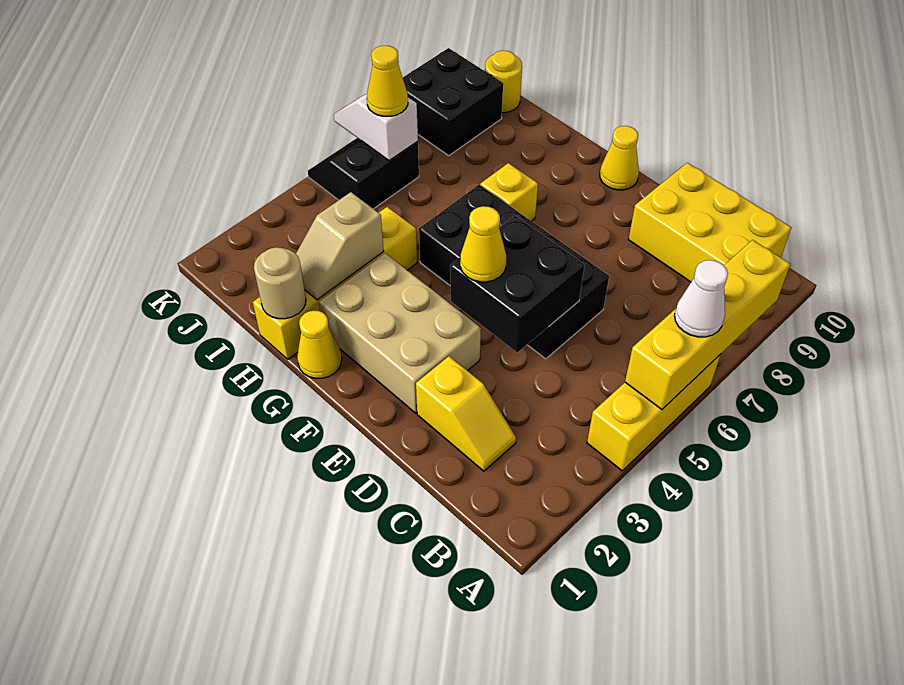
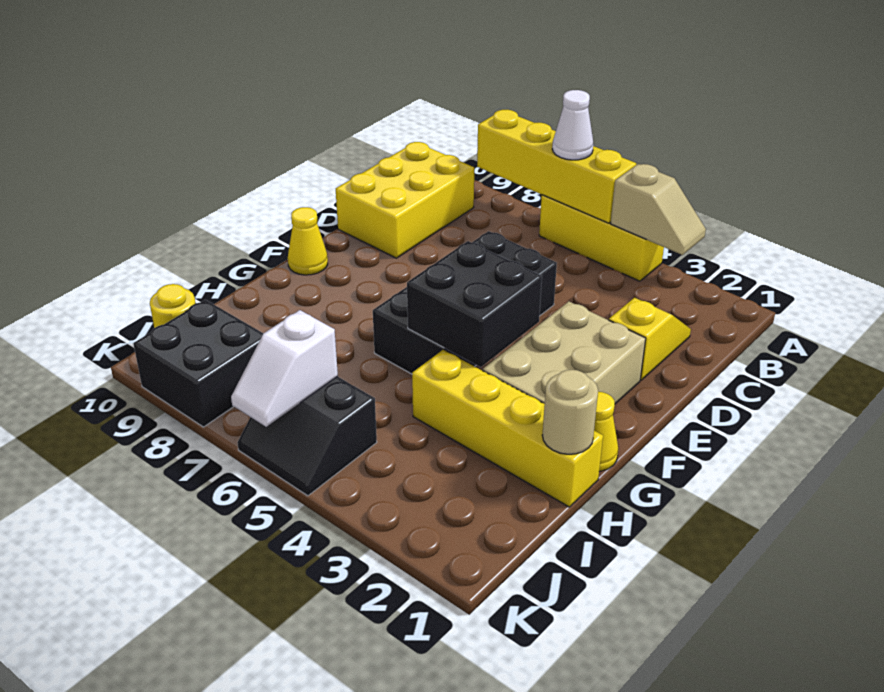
black 2x2 brick [450,216,584,352] -> black 2x2 brick moved to [407,241,542,367]
yellow 1x1 cone [460,206,507,282] -> none
yellow 1x1 brick [480,163,538,221] -> none
tan 1x2 slope [296,192,384,300] -> tan 1x2 slope moved to [611,164,706,255]
yellow 1x1 cone [367,46,408,116] -> none

